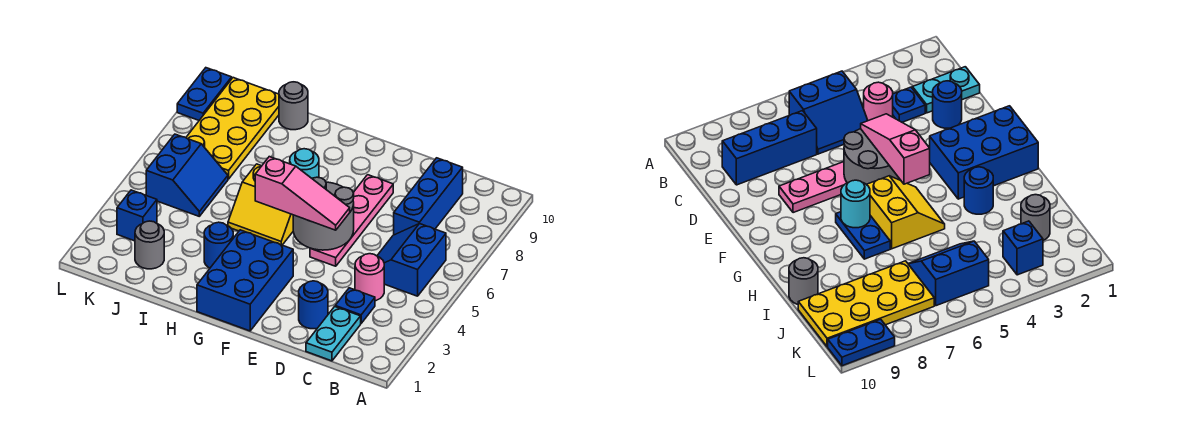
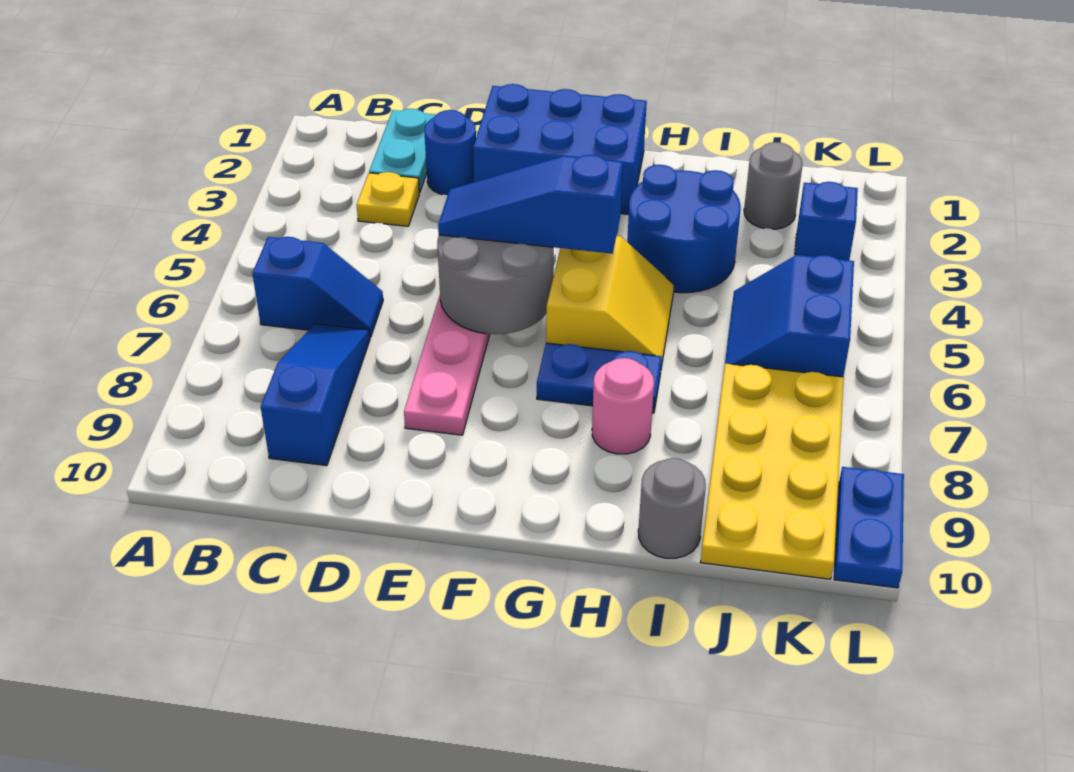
blue 2x2 slope [377,223,446,296] -> blue 1x2 slope [252,237,383,337]
blue 1x1 plate [335,288,375,323] -> yellow 1x1 plate [357,172,419,226]
pink 1x1 round brick [355,254,384,301] -> pink 1x1 round brick moved to [592,358,654,454]
blue 1x3 brick [394,158,463,235] -> blue 1x3 slope [261,324,370,466]
pink 1x3 slope [255,157,350,230] -> blue 1x3 slope [438,155,623,254]
blue 2x3 brick [197,230,293,331] -> blue 2x3 brick turned to [473,84,647,215]
yellow 2x2 slope [228,164,293,245] -> yellow 2x2 slope turned to [546,236,674,367]
cyan 1x1 round brick [290,149,319,178] -> none
blue 1x1 round brick [204,222,233,268] -> blue 2x2 round brick [627,165,741,293]

